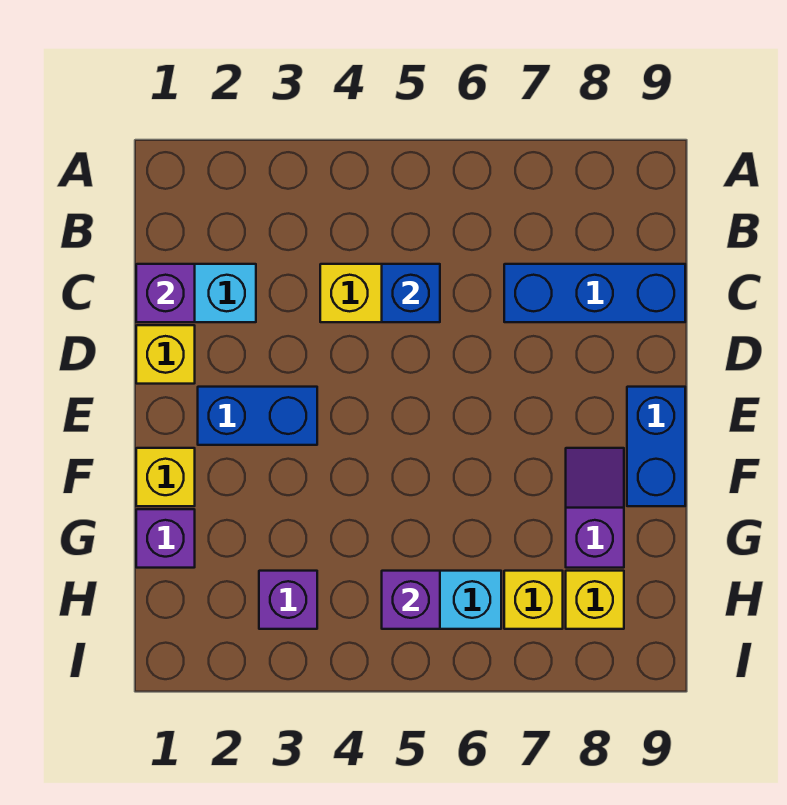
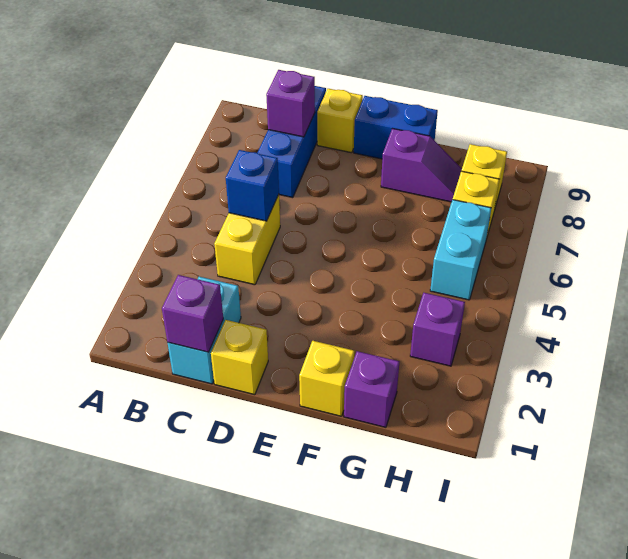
none -> yellow 1x1 brick [317,89,363,153]
blue 1x2 brick [198,387,317,445] -> none
purple 1x2 slope [566,448,624,568] -> purple 1x2 slope turned to [381,129,462,202]
purple 1x1 brick [382,571,440,629] -> purple 1x1 brick moved to [266,70,315,137]

